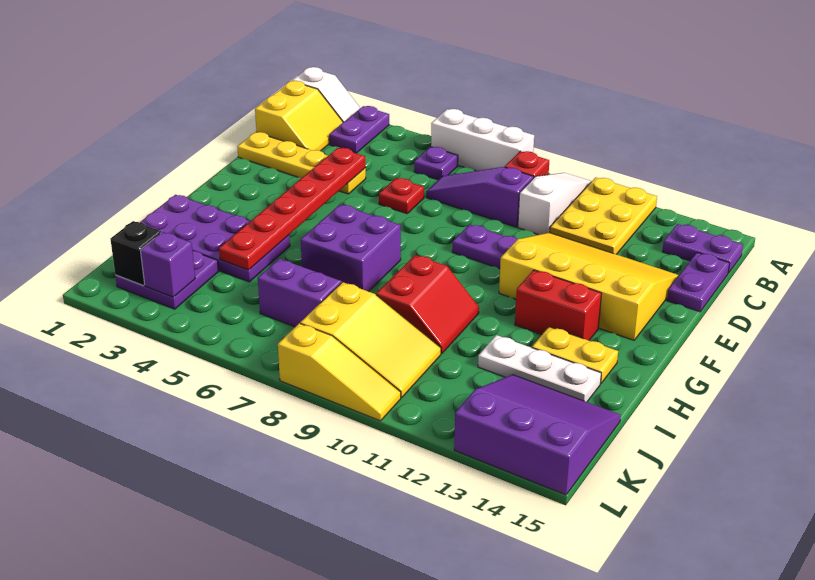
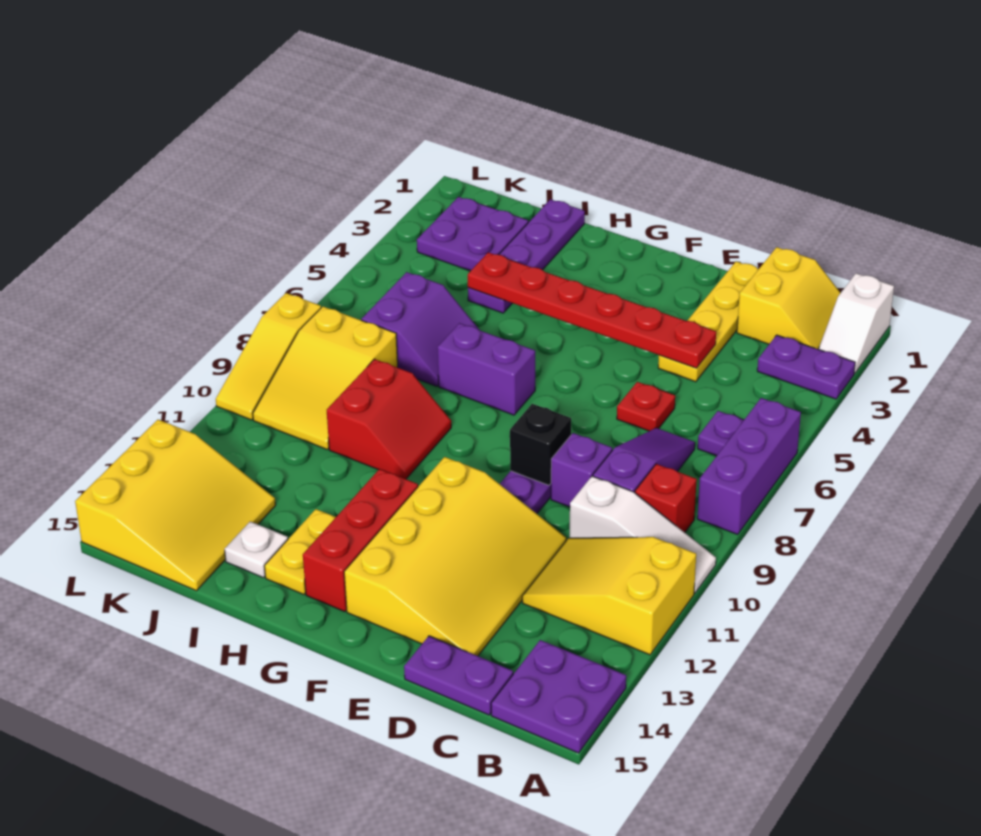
white 1x3 brick [431,109,534,171] -> purple 1x3 brick [697,398,801,534]
yellow 2x3 plate [550,177,657,254] -> yellow 2x3 slope [522,537,696,655]
yellow 2x2 slope [255,81,343,151] -> yellow 2x2 slope turned to [737,247,840,349]
purple 1x2 plate [662,224,743,273] -> purple 2x2 plate [491,640,626,753]
purple 2x2 brick [301,204,401,292] -> purple 1x2 brick [438,323,535,415]
red 1x2 brick [515,270,602,340] -> red 1x3 brick [303,469,418,612]
purple 2x4 plate [141,195,290,282] -> purple 1x4 plate [468,199,585,313]
red 2x2 slope [376,255,479,354] -> red 2x2 slope turned to [327,359,451,479]
white 1x3 plate [478,335,601,402] -> white 1x1 plate [225,521,288,578]
purple 3x3 slope [454,375,621,495] -> yellow 3x3 slope [75,420,276,591]
black 1x1 brick [110,221,162,285] -> black 1x1 brick moved to [510,404,571,485]
purple 1x1 brick [140,232,195,297] -> purple 1x1 brick moved to [551,433,612,507]

